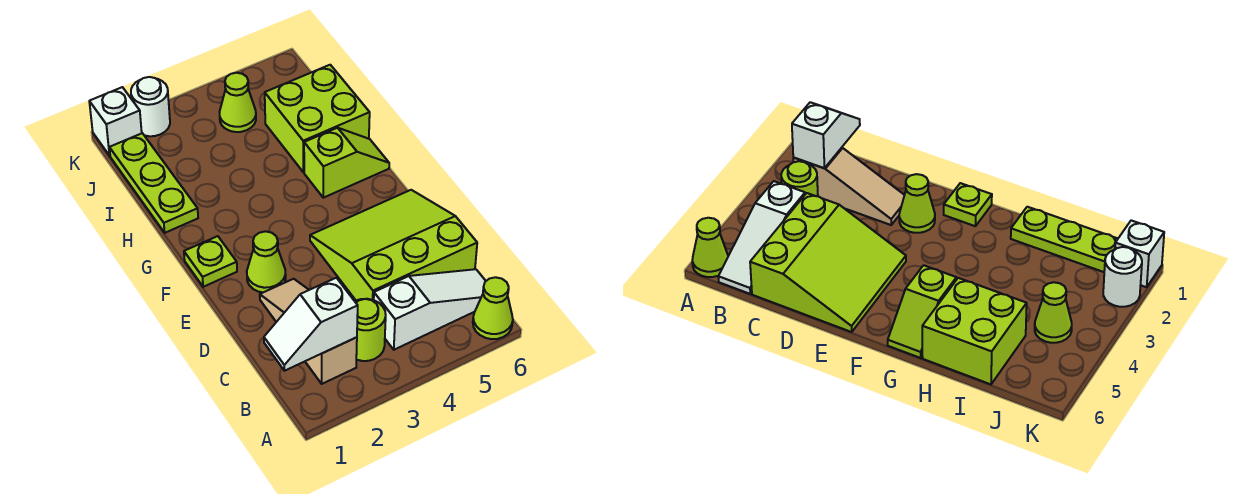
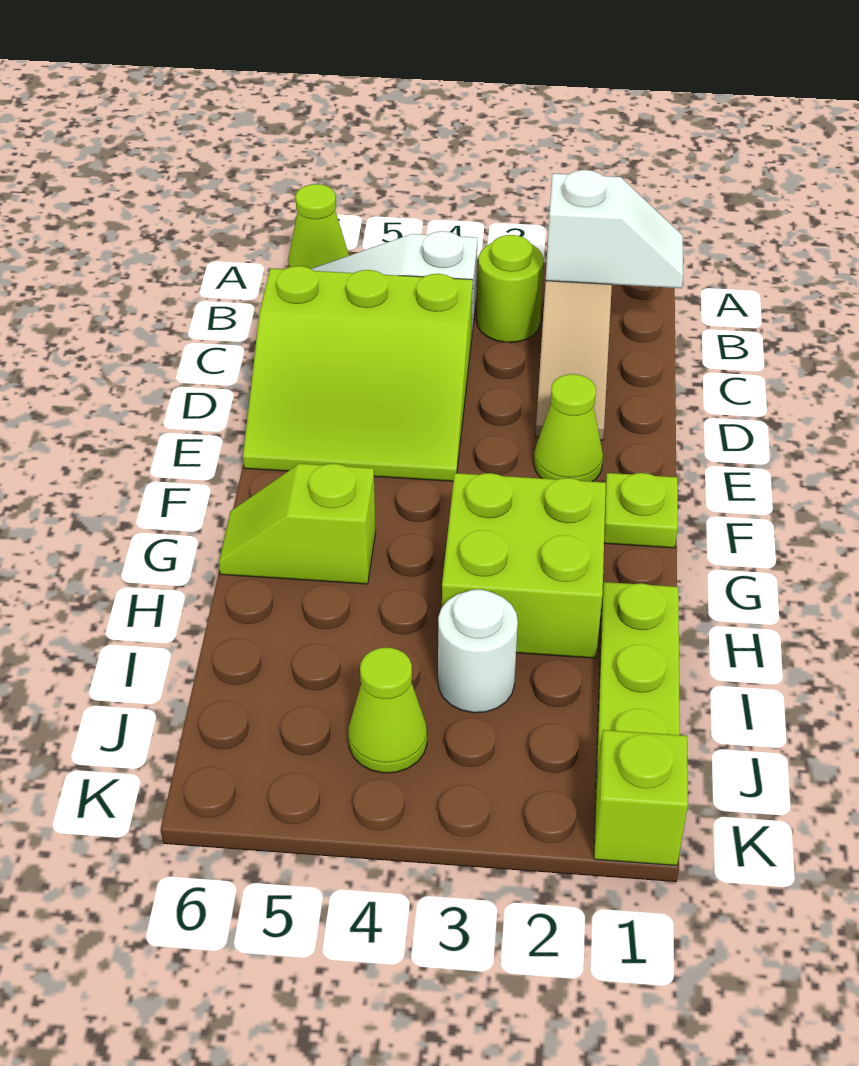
lime 2x2 brick [265,65,370,172] -> lime 2x2 brick moved to [442,473,606,658]
white 1x1 brick [89,87,142,156] -> lime 1x1 brick [594,730,688,866]
white 1x1 round brick [131,77,170,136] -> white 1x1 round brick moved to [438,589,518,713]

